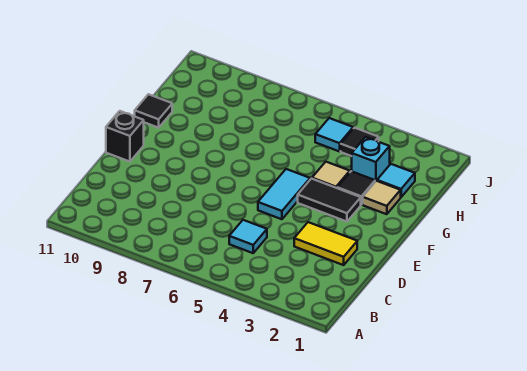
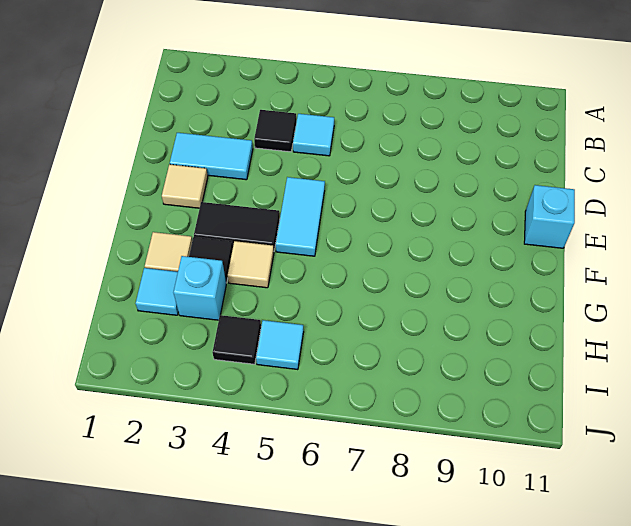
yellow 1x2 tile [294,222,357,265] -> cyan 1x2 tile [170,133,253,180]
none -> tan 1x1 tile [162,164,208,208]
black 1x1 brick [106,111,144,162] -> cyan 1x1 brick [524,185,575,248]
black 1x1 tile [135,94,172,128] -> black 1x1 tile moved to [254,110,296,152]

